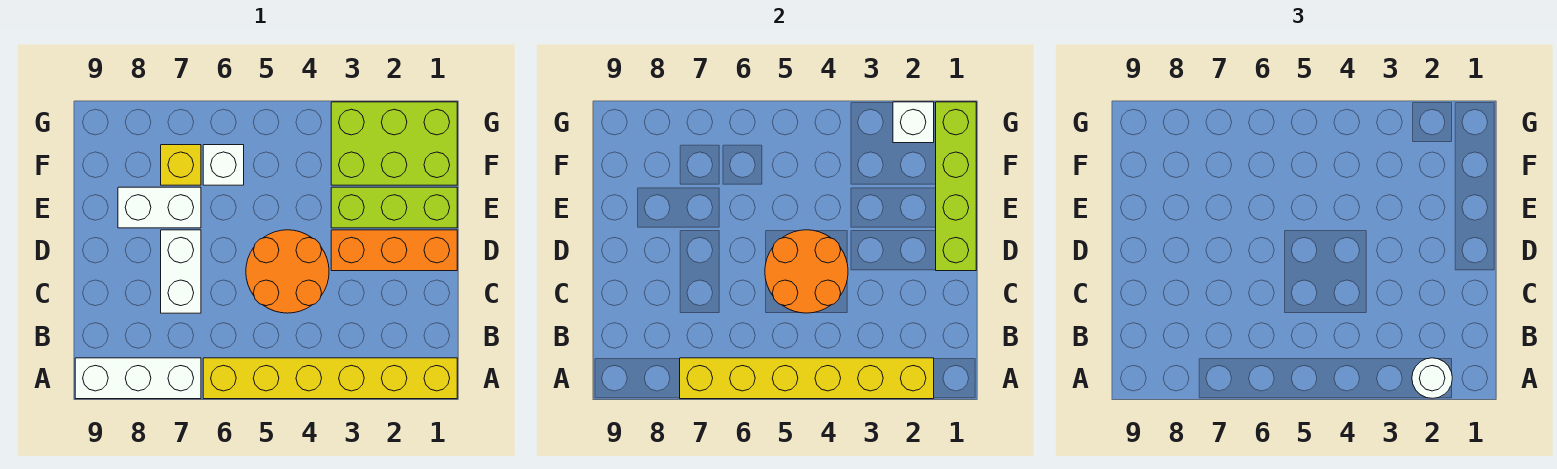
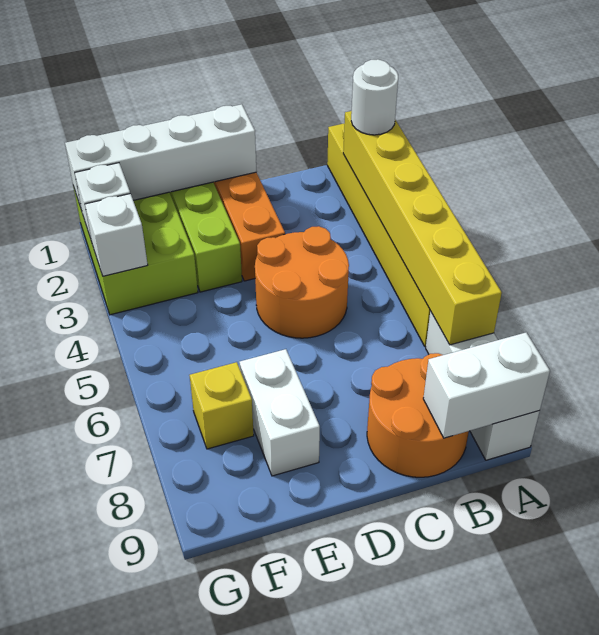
orange 2x2 round brick [765,230,848,313] -> orange 2x2 round brick moved to [367,353,469,477]
white 1x2 brick [161,230,201,313] -> white 1x2 brick moved to [423,333,550,438]
lime 1x4 brick [936,102,976,271] -> white 1x4 brick [65,104,256,208]
white 1x1 brick [203,145,244,185] -> white 1x1 brick moved to [85,194,148,276]

